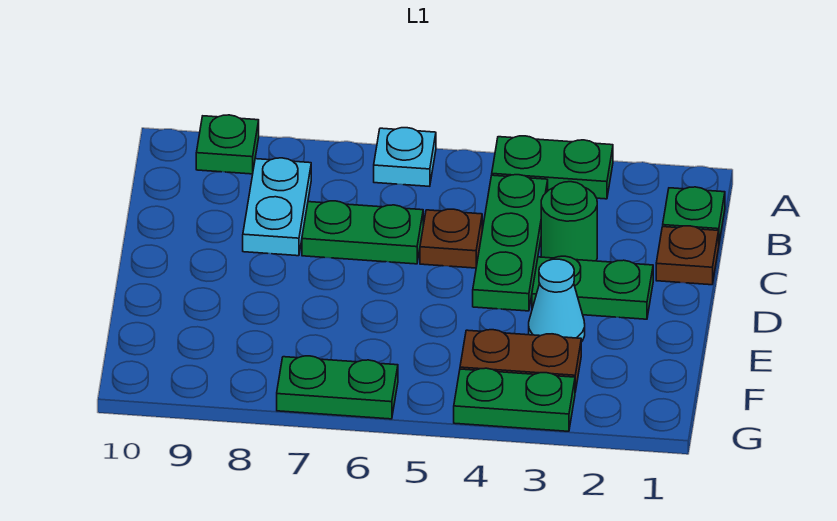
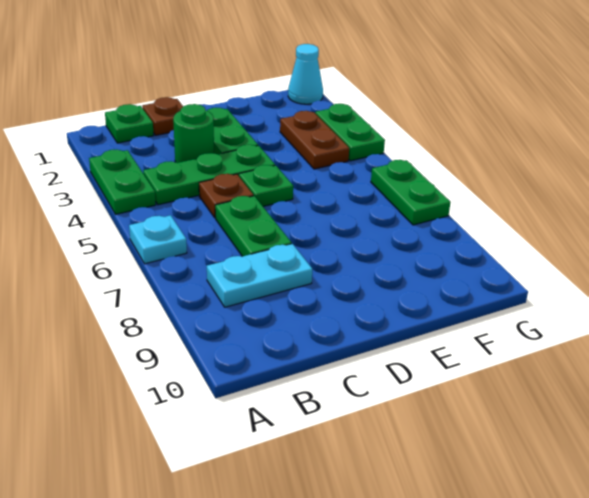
green 1x1 plate [196,115,259,174] -> green 1x1 plate moved to [239,165,293,206]
cyan 1x1 cone [529,259,585,342] -> cyan 1x1 cone moved to [288,44,323,104]

